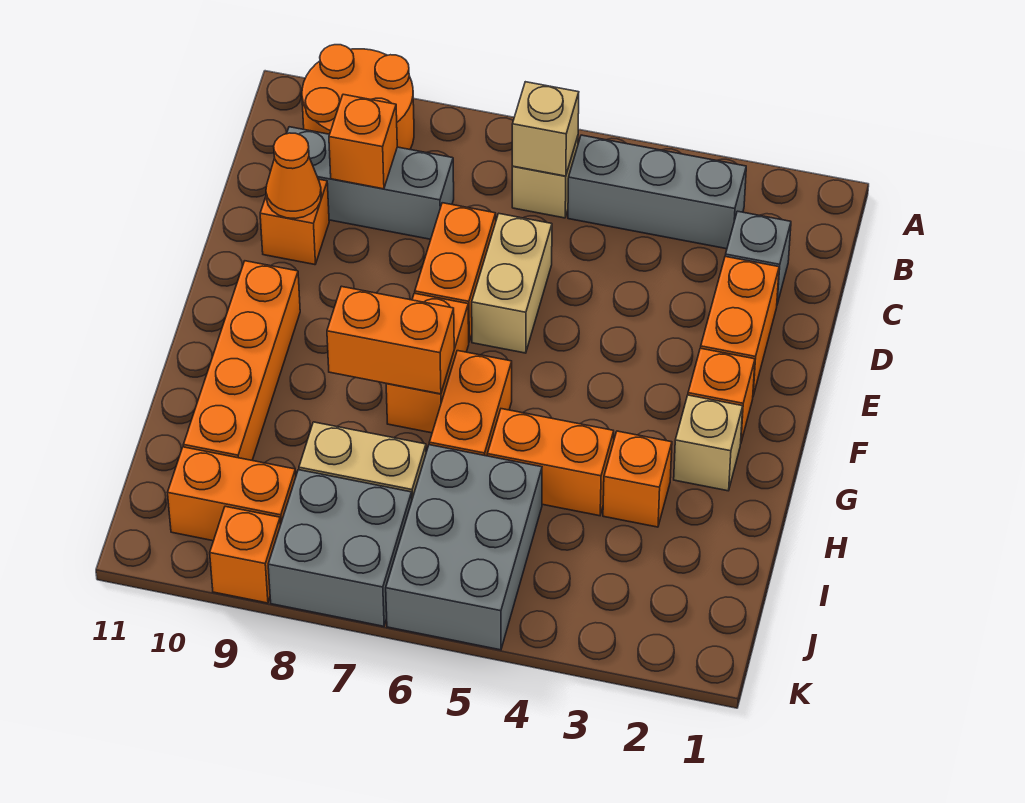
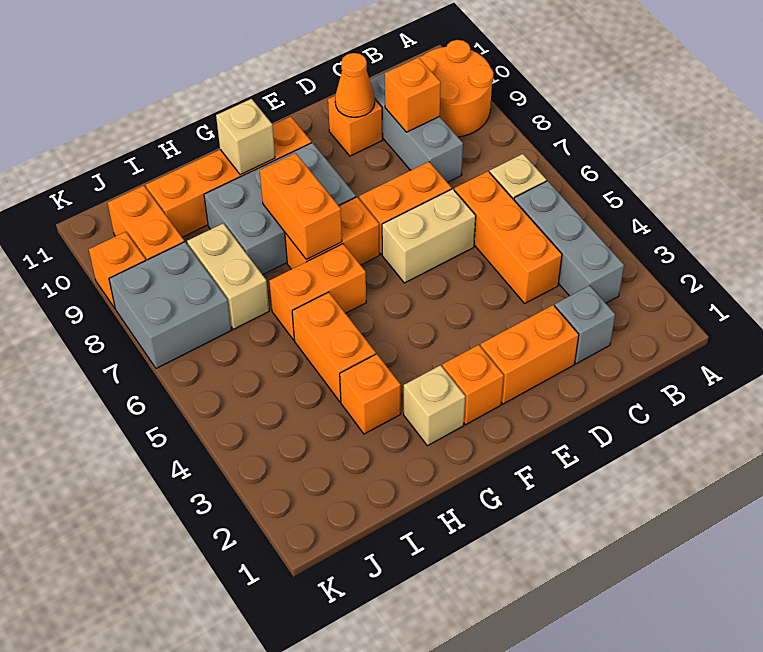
tan 1x1 brick [512,82,579,176] -> tan 1x1 brick moved to [216,99,275,175]
none -> orange 1x3 brick [454,171,562,303]
grey 2x3 brick [386,445,542,650] -> grey 2x3 brick moved to [204,143,356,275]

